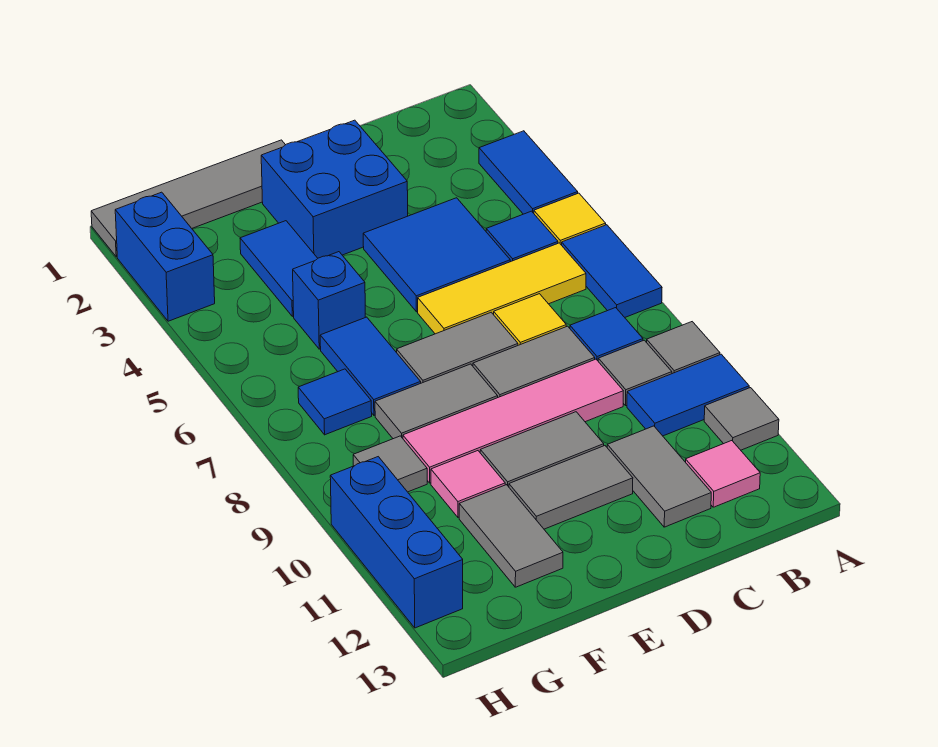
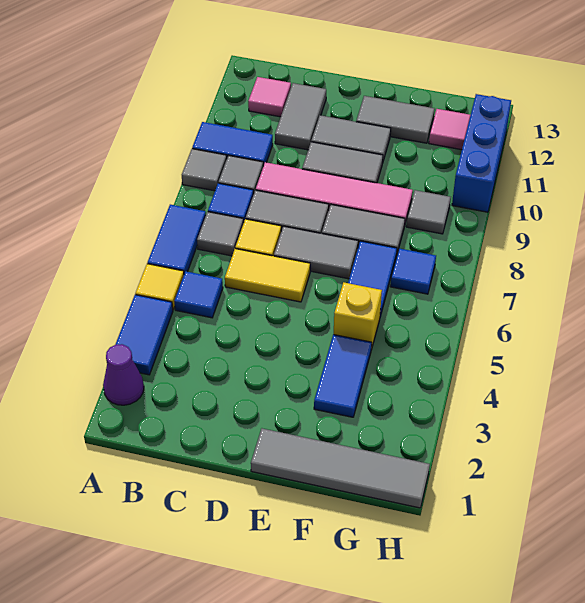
none -> purple 1x1 cone [103,344,144,405]
grey 1x1 tile [704,388,779,450] -> grey 1x1 tile moved to [197,212,244,256]
yellow 1x3 tile [418,243,586,334] -> yellow 1x2 tile [225,249,310,302]
blue 2x2 tile [363,198,510,312] -> none
blue 2x2 brick [261,120,408,258] -> none
blue 1x1 brick [293,252,365,349] -> yellow 1x1 brick [334,282,382,350]
pink 1x1 tile [431,451,505,517] -> pink 1x1 tile moved to [429,109,470,150]
grey 1x2 tile [459,485,563,587] -> grey 1x2 tile turned to [356,96,435,143]
blue 1x2 brick [115,192,215,321] -> none

